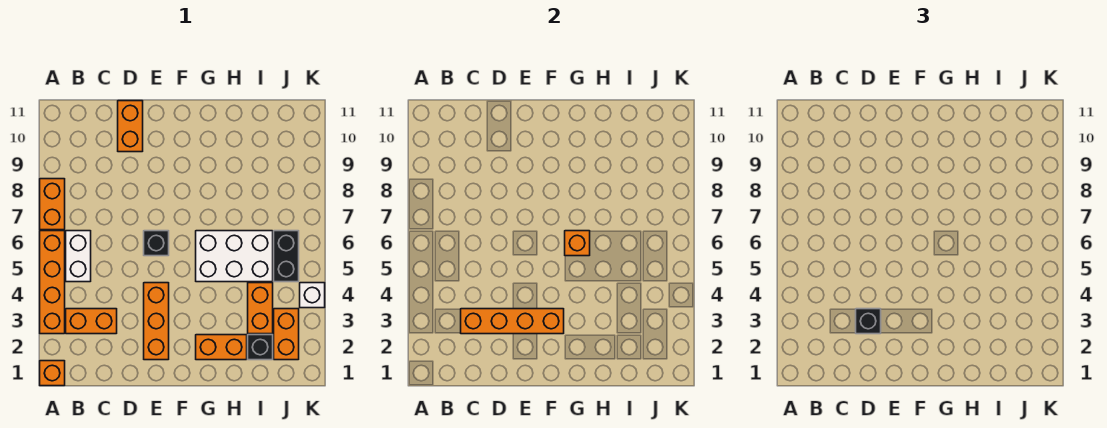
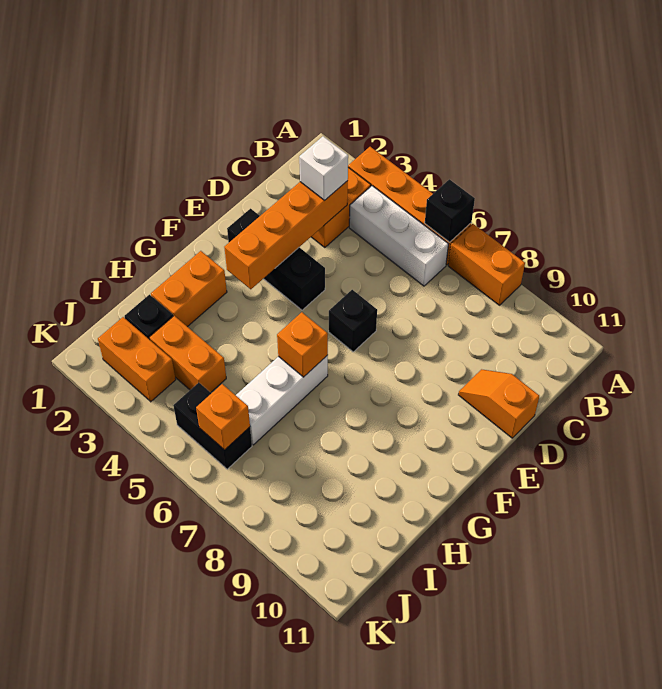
orange 1x1 brick [40,361,65,386] -> orange 1x1 brick moved to [196,384,250,450]
white 1x2 brick [66,231,91,282] -> white 1x3 brick [349,186,448,286]
black 1x1 brick [856,309,881,334] -> black 1x1 brick moved to [425,179,475,242]
orange 1x2 brick [118,101,143,152] -> orange 1x2 slope [458,369,539,438]
orange 1x3 brick [144,283,169,360] -> black 1x3 brick [227,209,325,310]
white 2x3 brick [196,231,273,282] -> white 1x3 brick [236,355,328,445]
white 1x1 brick [300,283,325,308] -> white 1x1 brick moved to [299,136,348,200]

